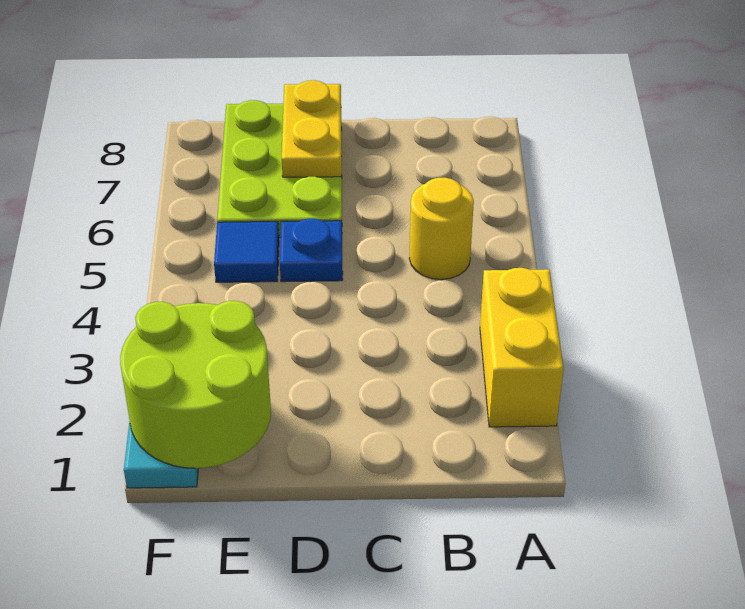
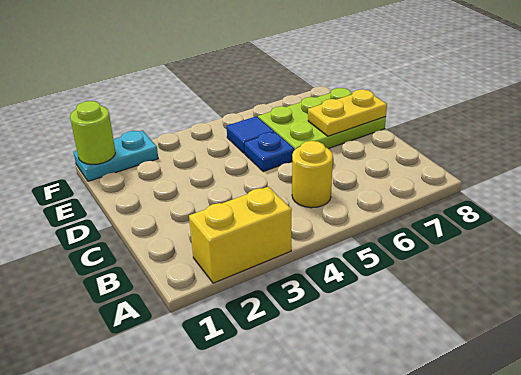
lime 2x2 round brick [120,301,271,468] -> lime 1x1 round brick [70,101,115,165]

